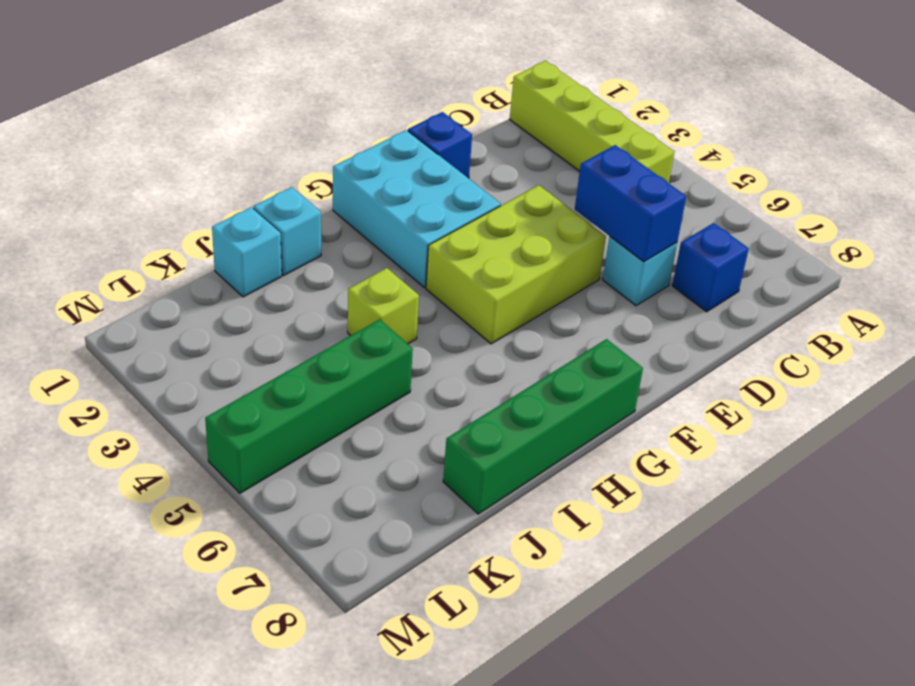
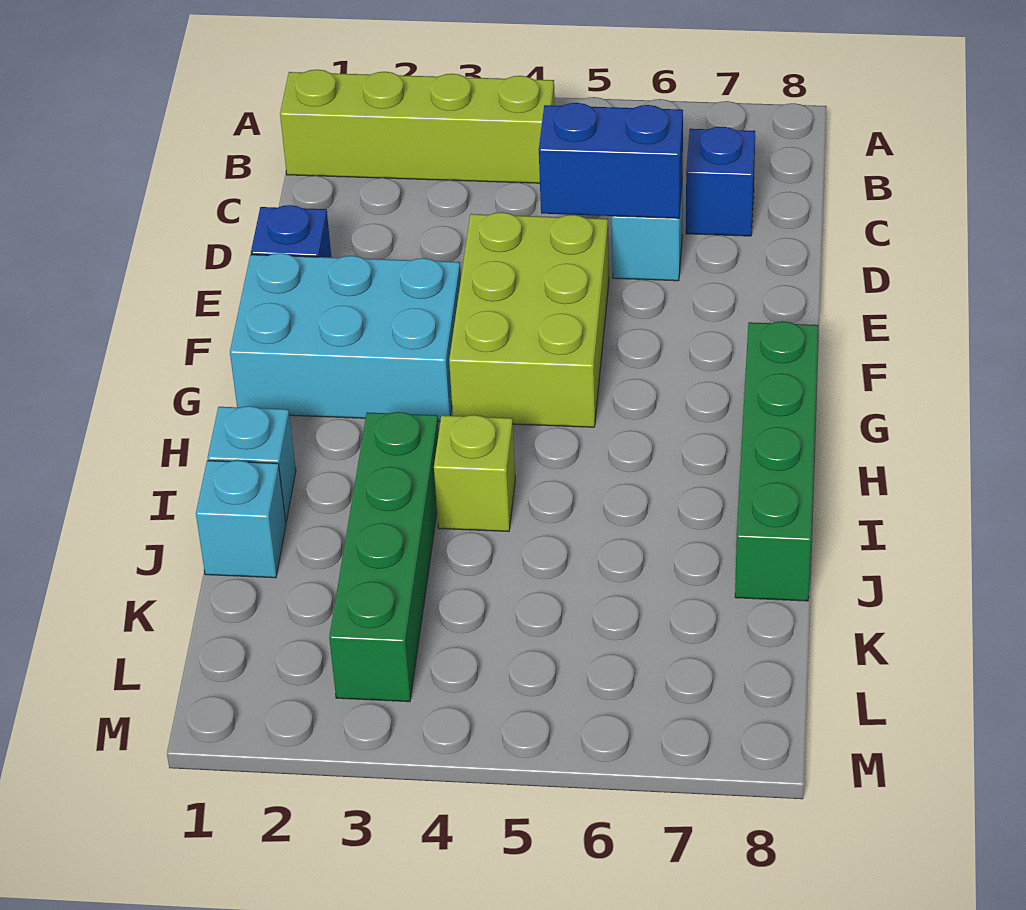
green 1x4 brick [205,320,413,493] -> green 1x4 brick moved to [329,412,439,702]

